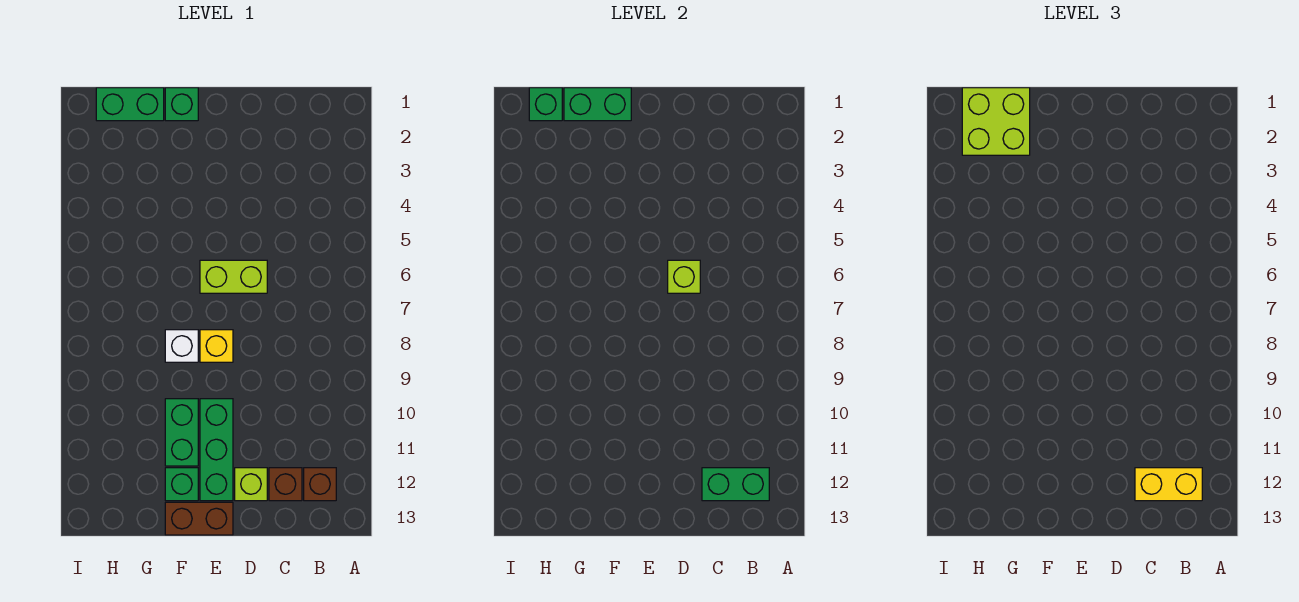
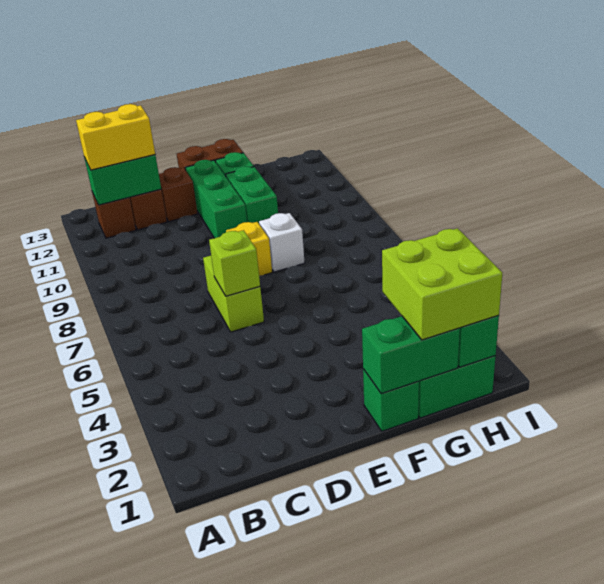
lime 1x2 brick [200,260,267,293] -> lime 1x2 brick turned to [203,256,264,332]
lime 1x1 brick [235,468,267,501] -> brown 1x1 brick [159,167,198,222]

